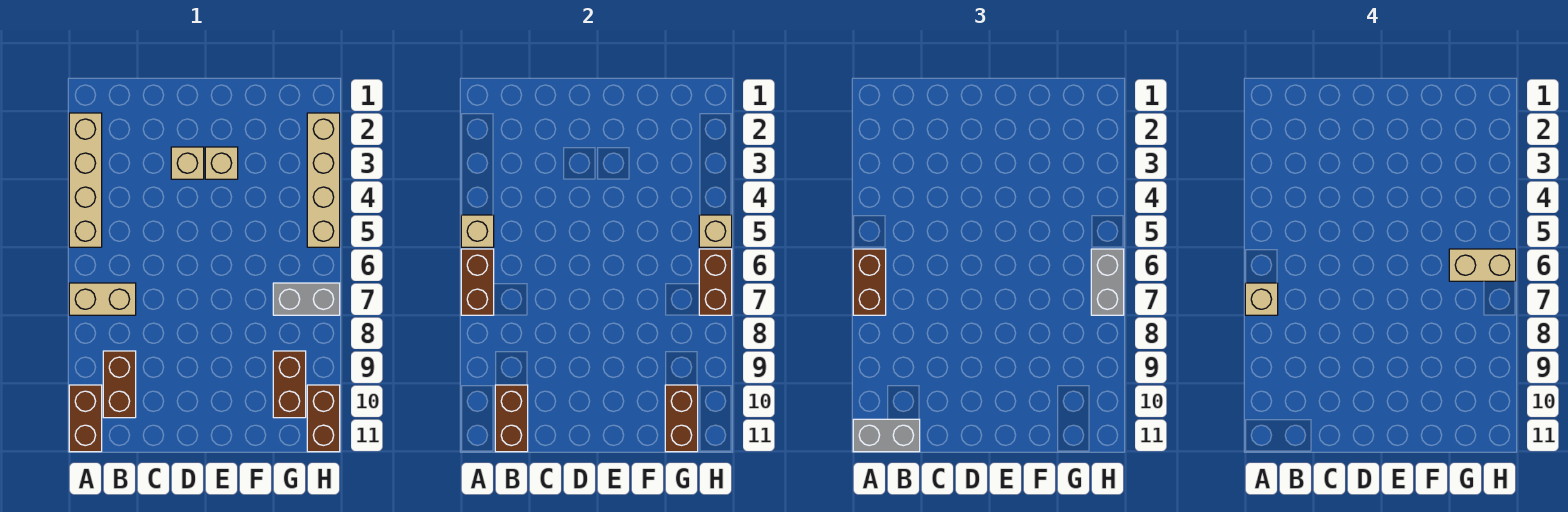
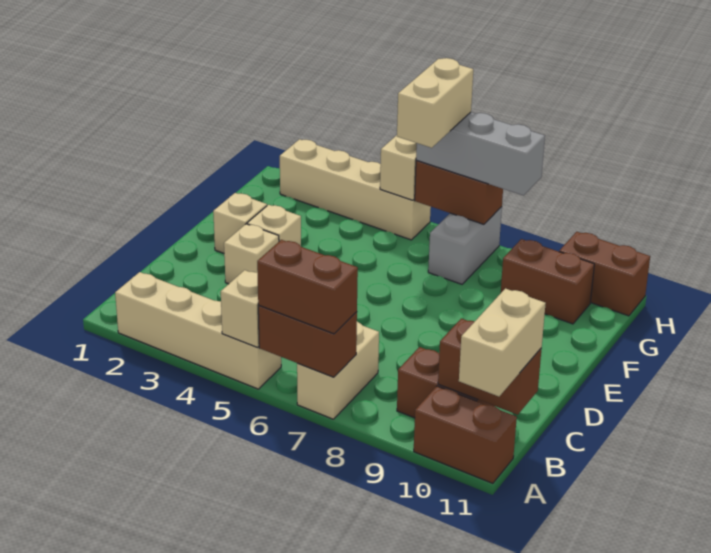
tan 1x1 brick [1245,283,1278,315] -> tan 1x1 brick moved to [213,193,267,253]
grey 1x2 brick [853,419,920,452] -> tan 1x2 brick [459,288,546,396]
brown 1x2 brick [665,385,698,452] -> none
grey 1x2 brick [1091,249,1124,315] -> grey 1x3 brick [416,112,545,195]

